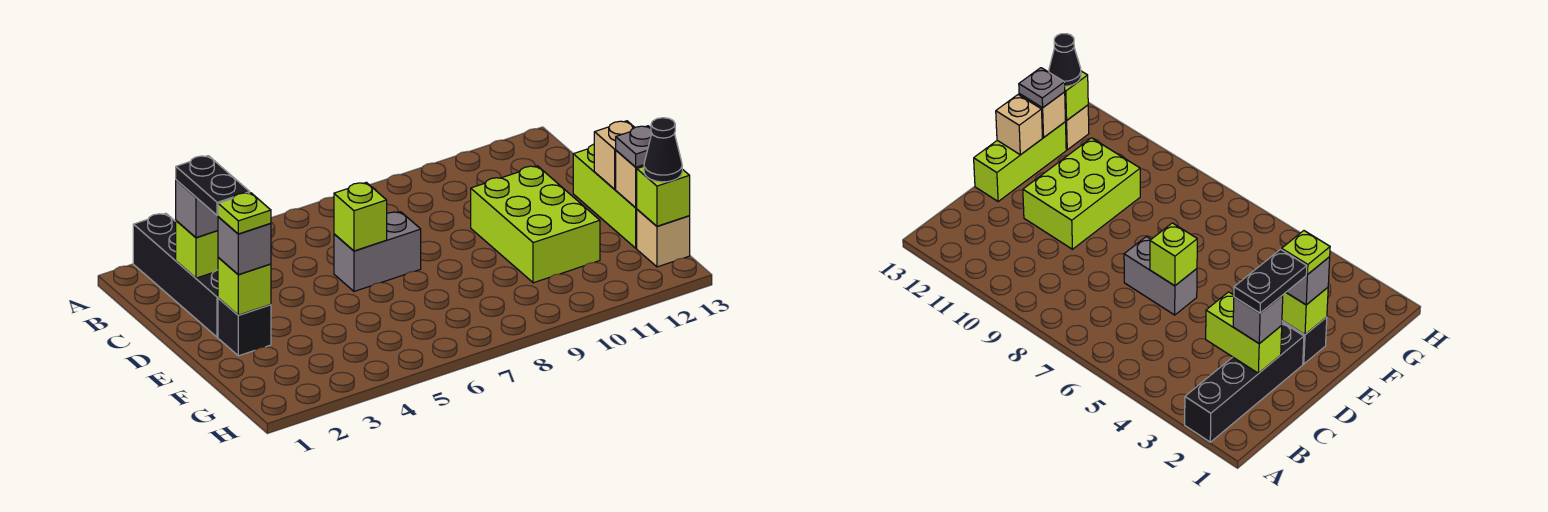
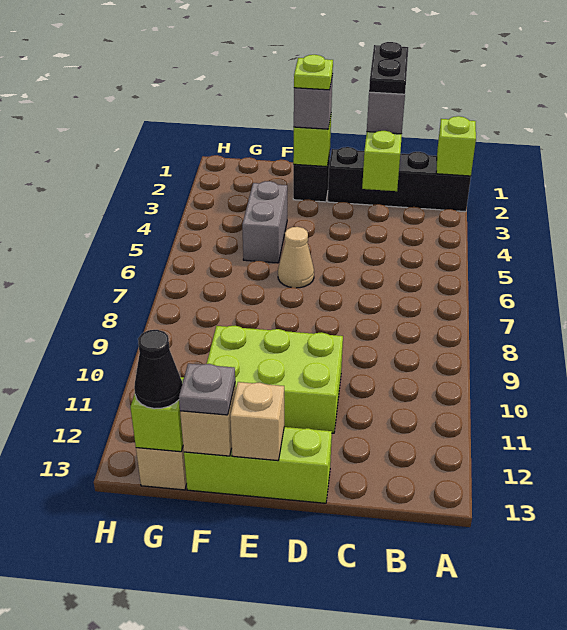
black 1x2 plate [176,156,250,215] -> black 1x2 plate turned to [369,42,408,94]
grey 1x2 brick [334,212,421,291] -> grey 1x2 brick moved to [242,181,287,263]
lime 1x1 brick [334,182,387,251] -> lime 1x1 brick moved to [436,116,476,176]
none -> tan 1x1 cone [278,227,314,288]

